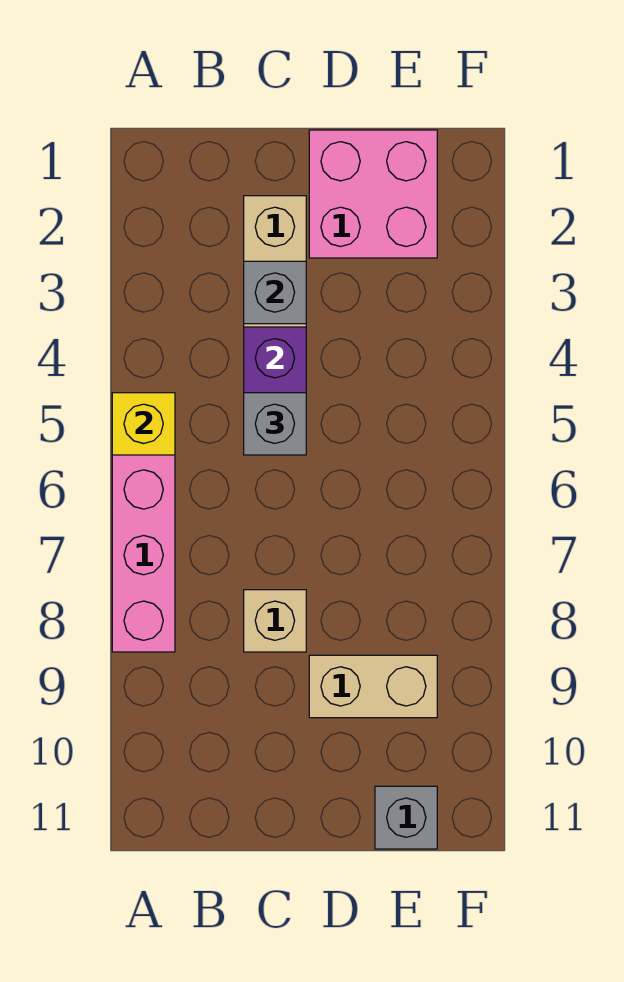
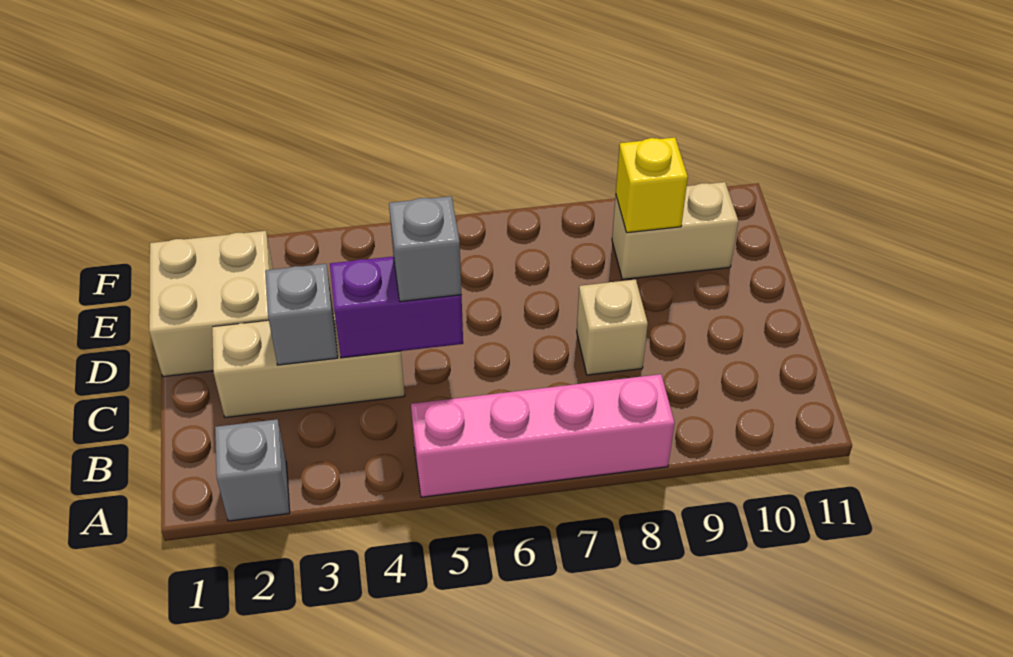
yellow 1x1 brick [112,393,175,455] -> yellow 1x1 brick moved to [616,137,688,233]
pink 2x2 brick [309,130,437,258] -> tan 2x2 brick [149,231,273,377]
tan 1x2 brick [309,655,437,718] -> tan 1x2 brick turned to [612,182,738,279]
grey 1x1 brick [375,786,437,849] -> grey 1x1 brick moved to [215,419,290,521]

